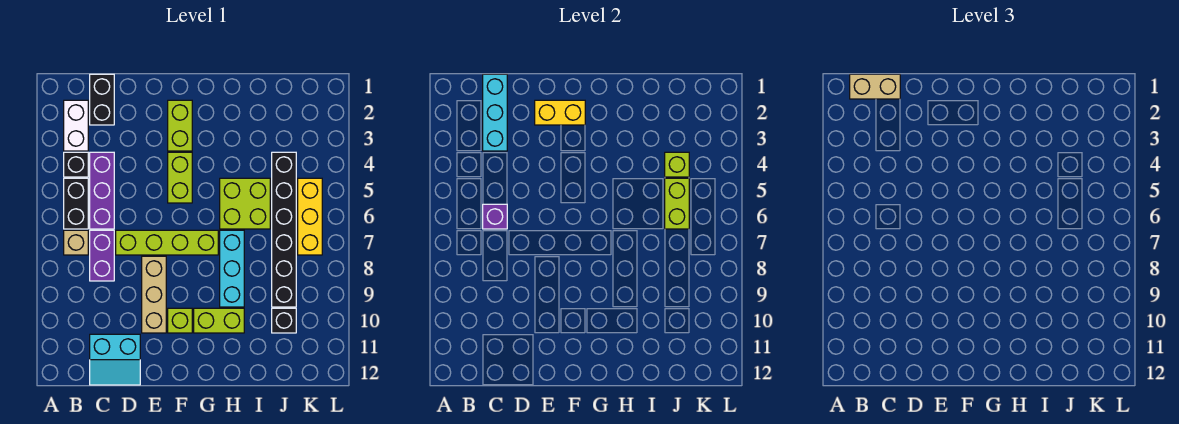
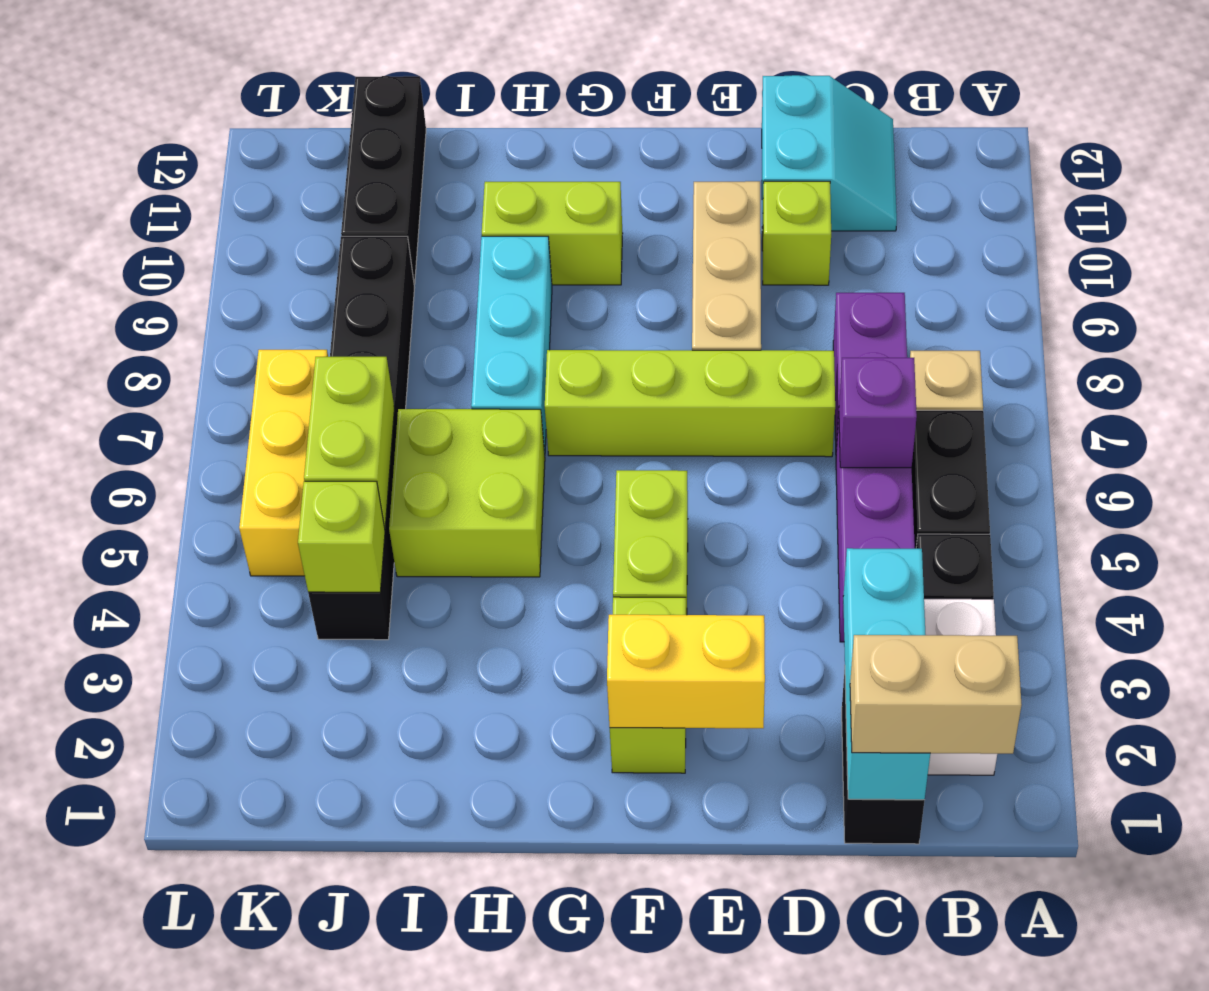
cyan 2x2 slope [90,334,140,385] -> cyan 2x2 slope turned to [762,75,897,231]
lime 1x1 brick [168,308,192,333] -> lime 1x1 brick moved to [762,181,831,285]
black 1x1 brick [272,308,296,333] -> black 1x3 brick [341,76,426,285]

